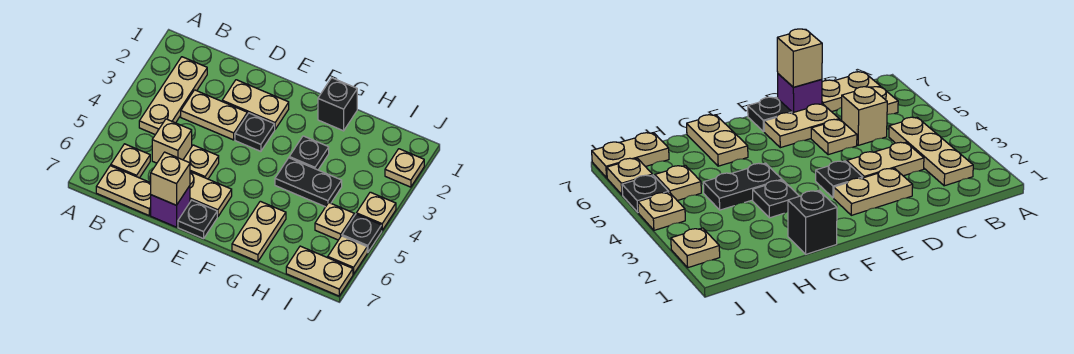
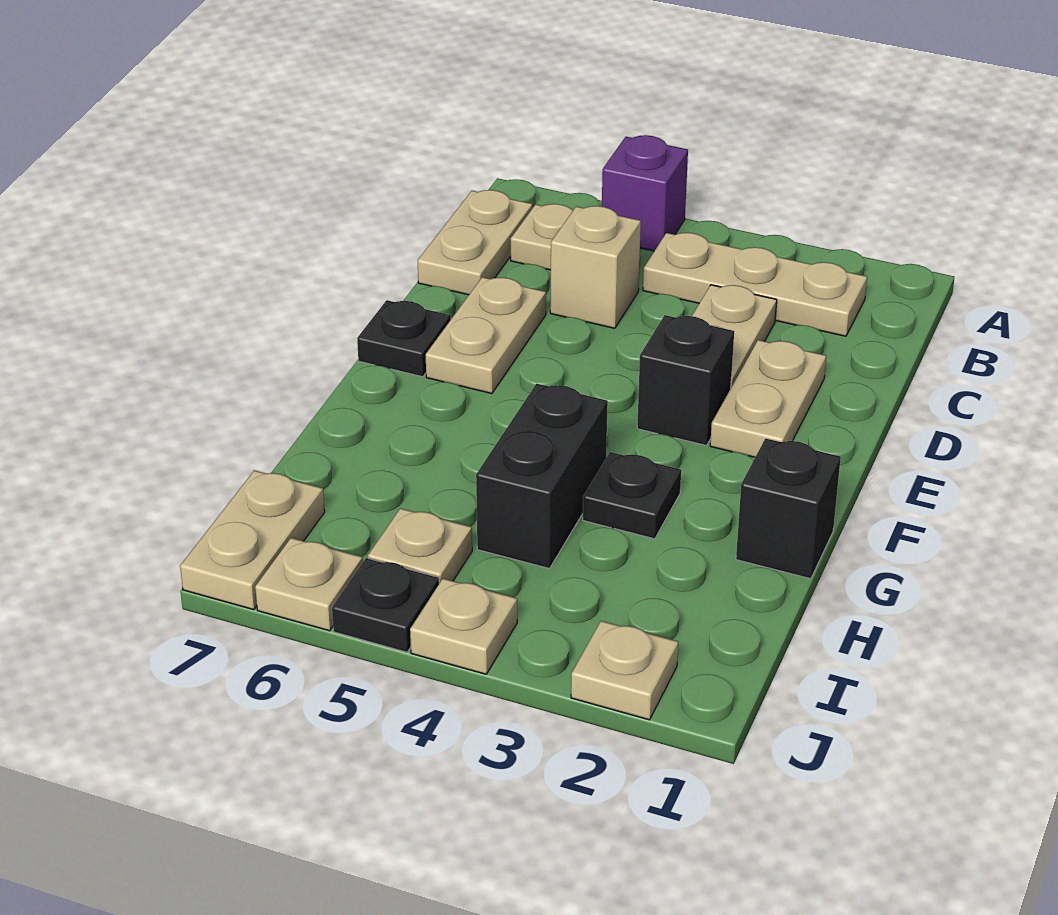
tan 1x1 plate [183,145,219,179] -> none
purple 1x1 brick [151,186,190,227] -> purple 1x1 brick moved to [602,135,688,251]
tan 1x1 brick [151,152,190,205] -> none
black 1x1 plate [235,113,275,151] -> black 1x1 brick [637,315,734,446]
black 1x2 plate [275,158,342,207] -> black 1x2 brick [476,383,608,569]
tan 1x2 plate [232,201,286,262] -> none

